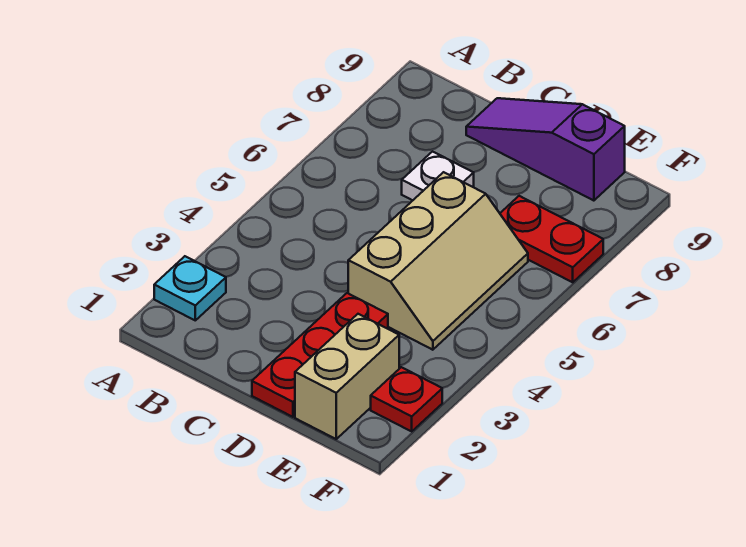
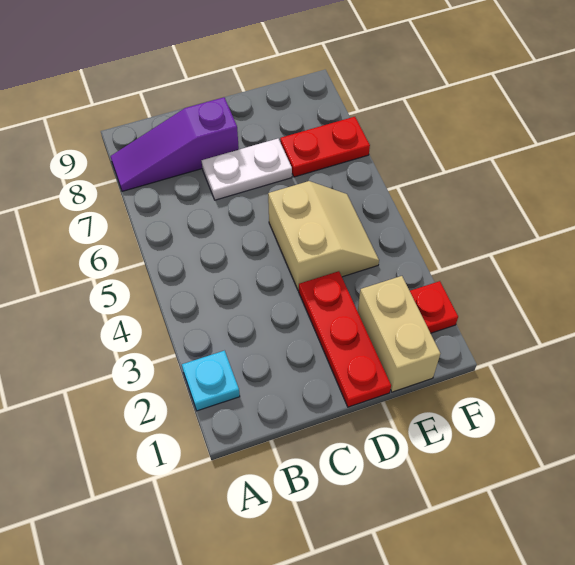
white 1x1 plate [402,152,474,201] -> white 1x2 plate [202,139,292,200]
purple 1x3 slope [466,98,625,201] -> purple 1x3 slope moved to [111,97,239,191]
tan 2x3 slope [348,172,528,350] -> tan 2x2 slope [268,181,379,291]

